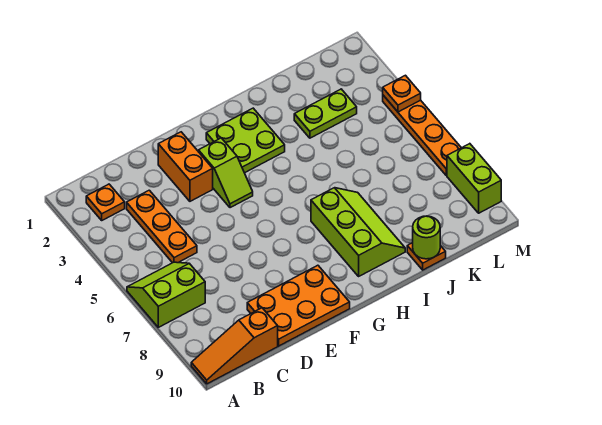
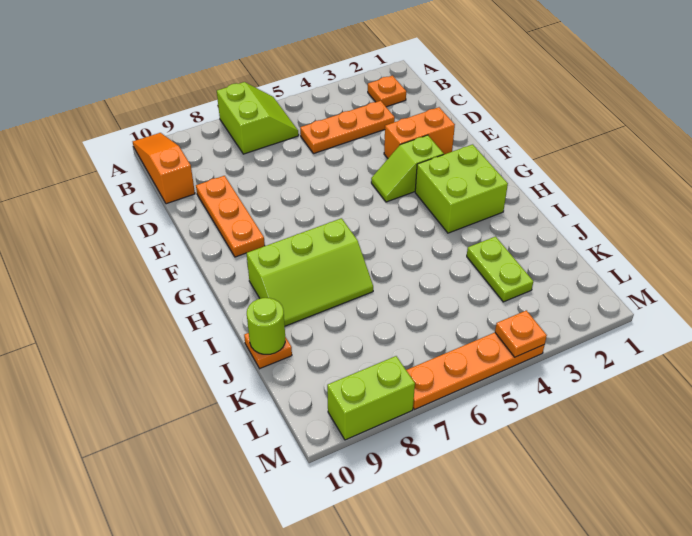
orange 2x3 plate [247,265,350,346] -> orange 1x3 plate [196,176,265,257]
lime 2x2 plate [206,108,285,173] -> lime 2x2 brick [415,144,508,233]

